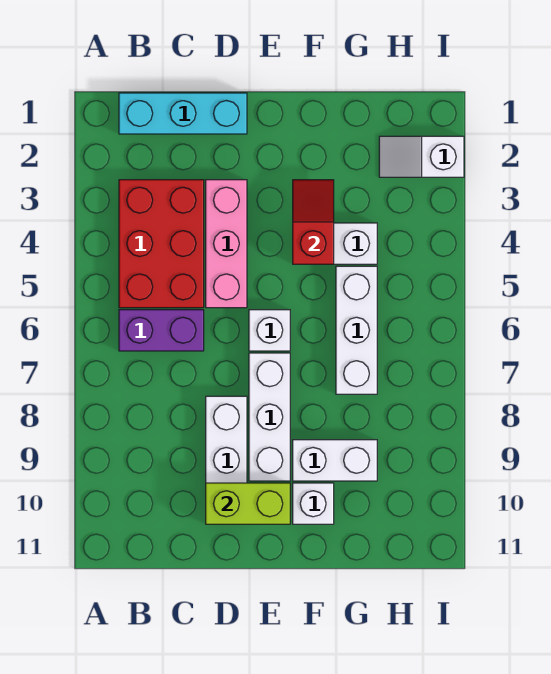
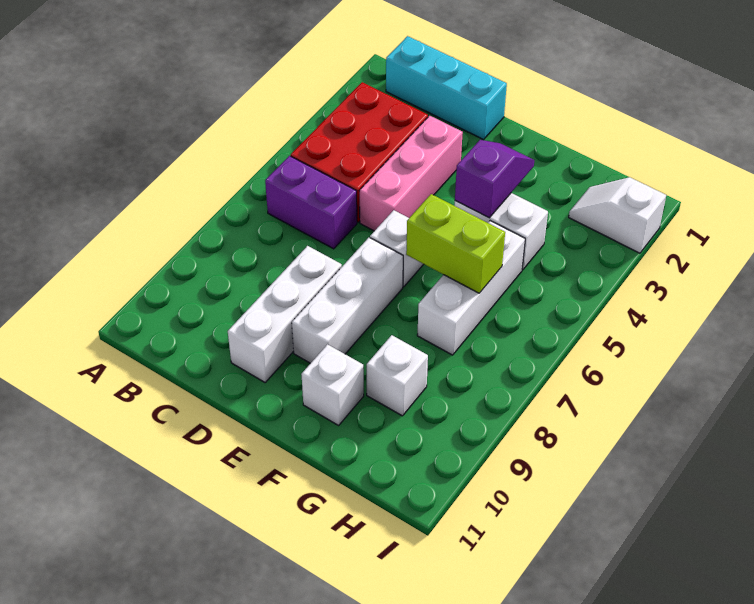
lime 1x2 brick [206,483,290,524] -> lime 1x2 brick moved to [406,194,505,293]
red 1x2 slope [293,180,334,264] -> purple 1x2 slope [455,140,534,218]
white 1x2 brick [293,440,377,481] -> white 1x1 brick [367,335,428,416]

